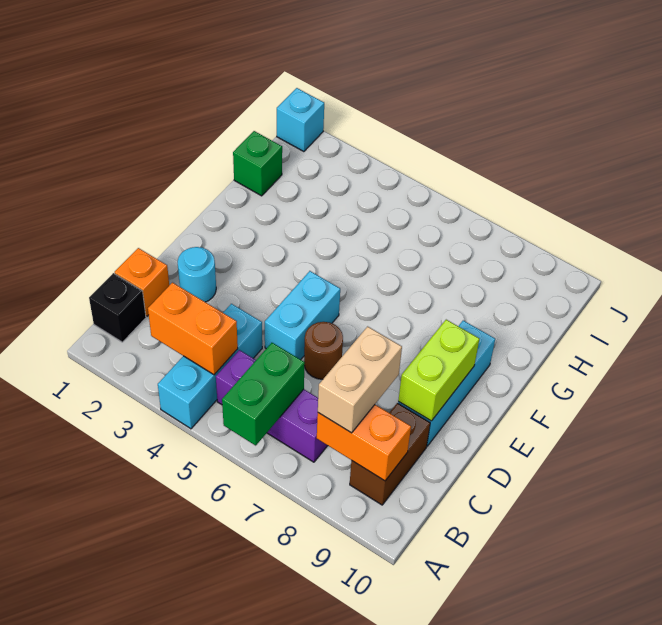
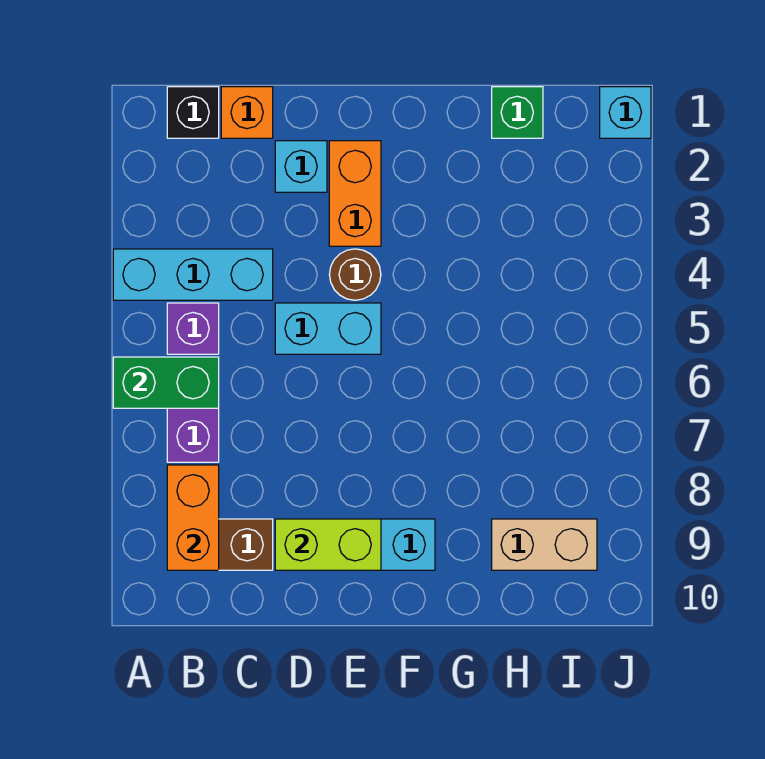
orange 1x2 brick [148,283,238,375] -> orange 1x2 brick moved to [329,141,381,246]
tan 1x2 brick [318,326,402,433] -> tan 1x2 brick moved to [492,519,597,570]
cyan 1x1 round brick [178,247,216,302] -> cyan 1x1 brick [275,141,327,192]
brown 1x1 round brick [304,322,343,379] -> brown 1x1 round brick moved to [329,249,381,300]

